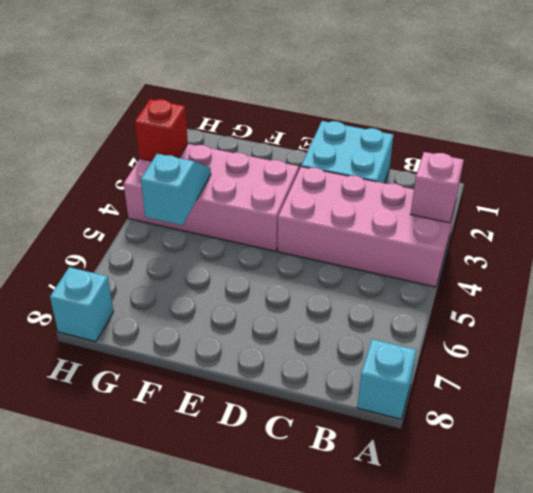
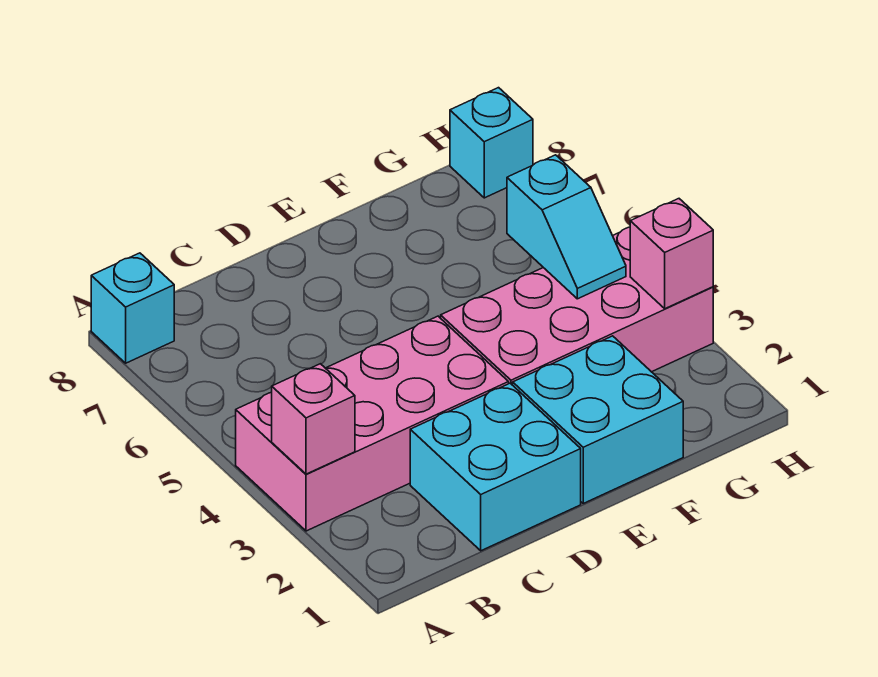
none -> cyan 2x2 brick [513,336,683,503]
red 1x1 brick [135,99,188,161] -> pink 1x1 brick [630,199,713,309]

